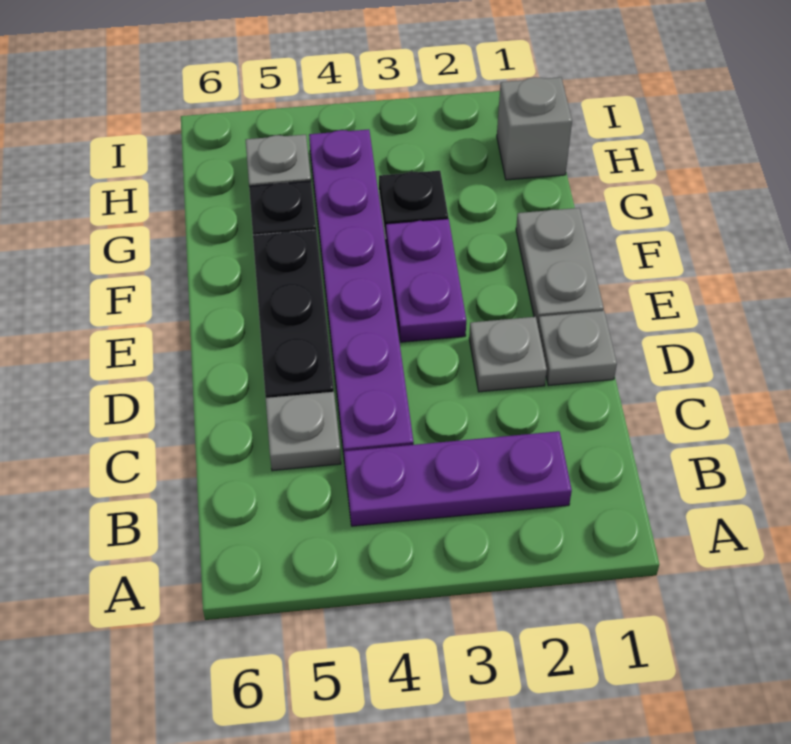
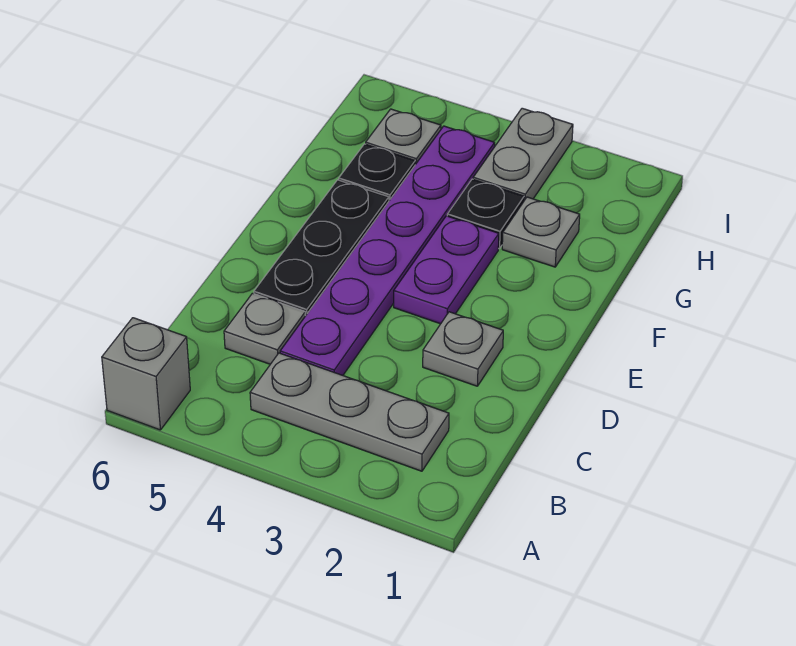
purple 1x3 plate [344,431,572,526] -> grey 1x3 plate [250,353,449,471]
grey 1x1 plate [538,311,617,386] -> grey 1x1 plate moved to [502,197,580,267]
grey 1x2 plate [516,208,604,325] -> grey 1x2 plate moved to [473,108,573,200]
grey 1x1 brick [497,77,572,180] -> grey 1x1 brick moved to [102,318,190,430]

